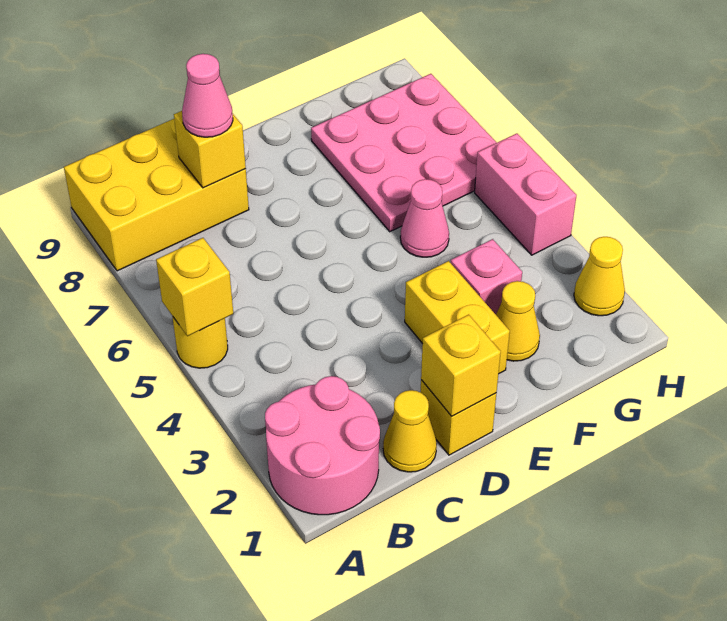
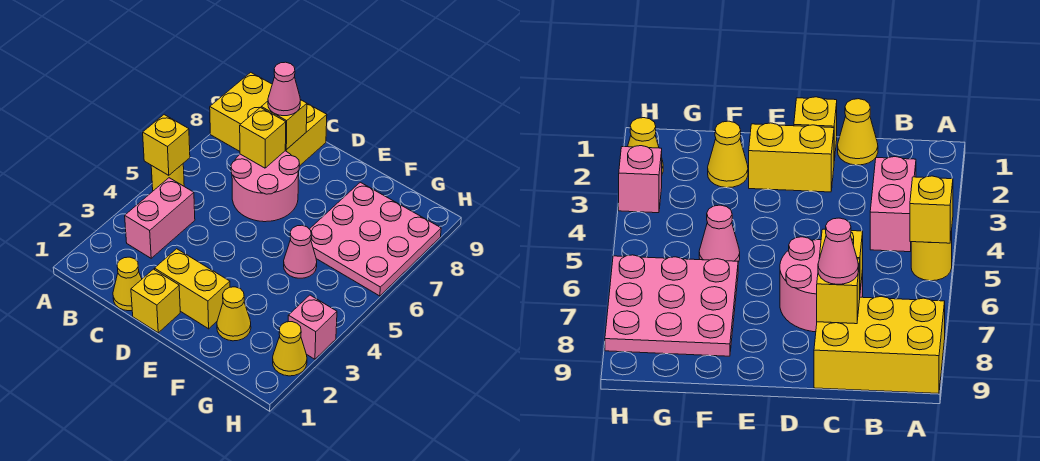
pink 2x2 round brick [265,376,380,515] -> pink 2x2 round brick moved to [231,151,300,222]
yellow 1x1 brick [421,315,501,416] -> yellow 1x1 brick moved to [240,108,286,168]
yellow 1x2 brick [405,261,510,374] -> yellow 1x2 brick turned to [155,249,230,329]
pink 1x1 brick [451,239,522,314] -> pink 1x1 brick moved to [288,295,337,359]
pink 1x2 brick [475,133,577,255] -> pink 1x2 brick moved to [125,178,195,258]

